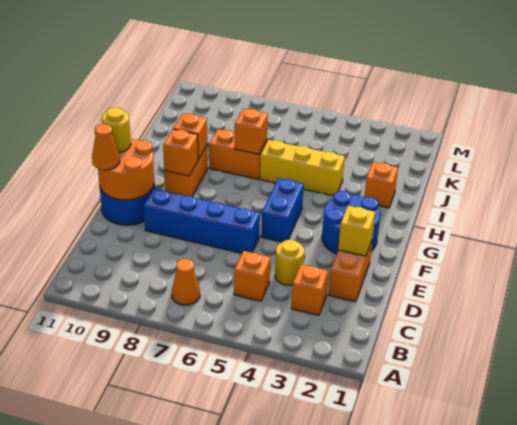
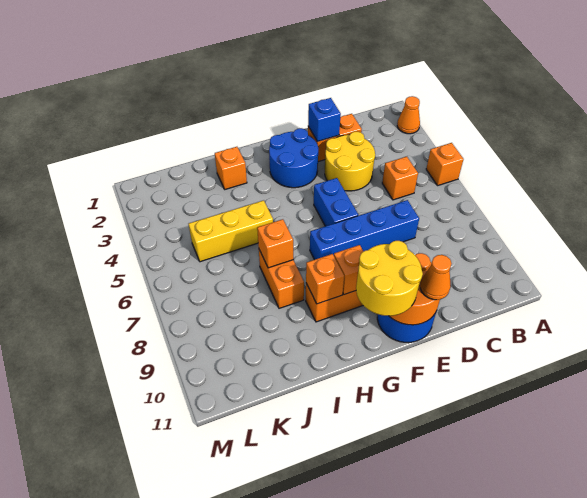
orange 1x1 cone [172,259,200,305] -> orange 1x1 cone moved to [397,96,420,134]
orange 1x1 brick [291,264,329,315] -> orange 1x1 brick moved to [426,143,464,185]
yellow 1x1 round brick [275,240,304,285] -> yellow 2x2 round brick [325,132,375,191]
yellow 1x1 brick [338,206,375,256] -> blue 1x1 brick [308,98,341,142]
blue 1x4 brick [144,189,260,253] -> blue 1x4 brick turned to [310,200,419,260]
blue 1x2 brick [261,178,304,242] -> blue 1x2 brick turned to [314,178,358,226]
yellow 1x1 round brick [102,107,131,152] -> yellow 2x2 round brick [356,241,423,316]
yellow 1x3 brick [260,140,345,196] -> yellow 1x3 brick turned to [189,200,273,262]

